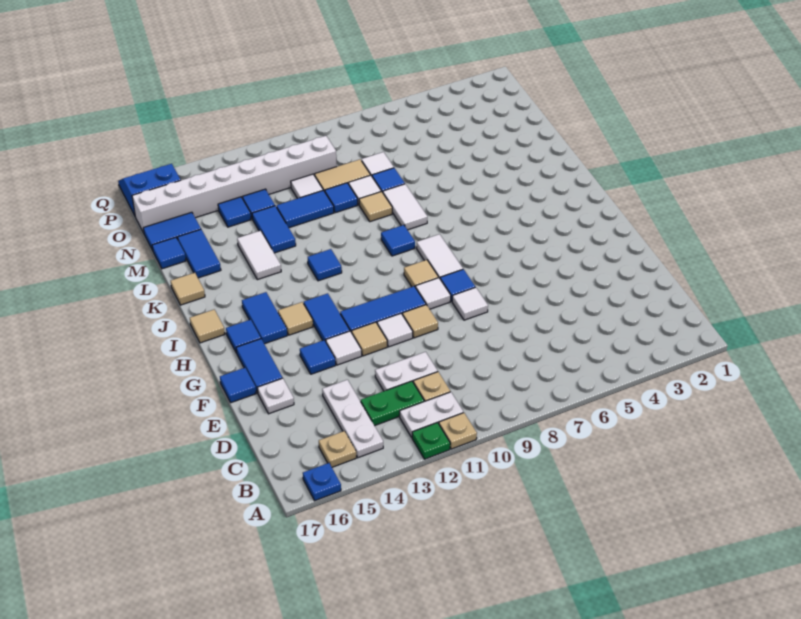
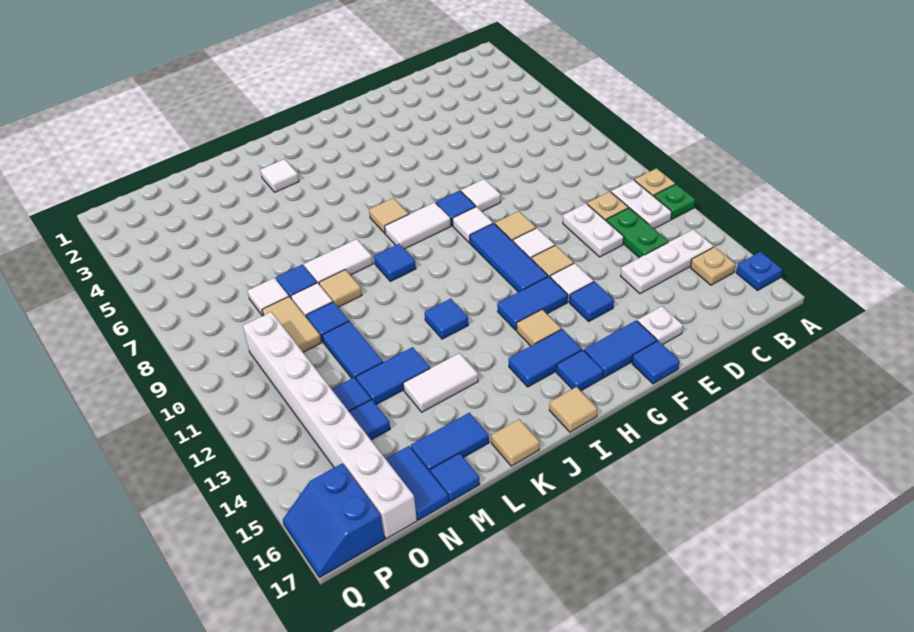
tan 1x1 tile [404,260,439,287] -> tan 1x1 tile moved to [369,198,409,233]
white 1x1 tile [291,174,323,198] -> white 1x1 tile moved to [260,159,299,192]

